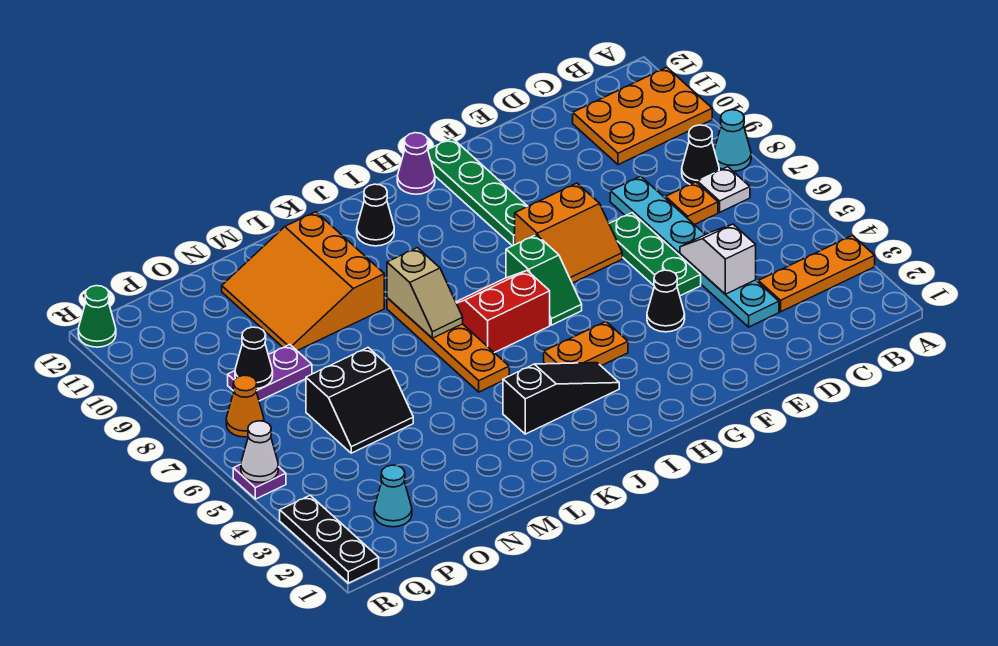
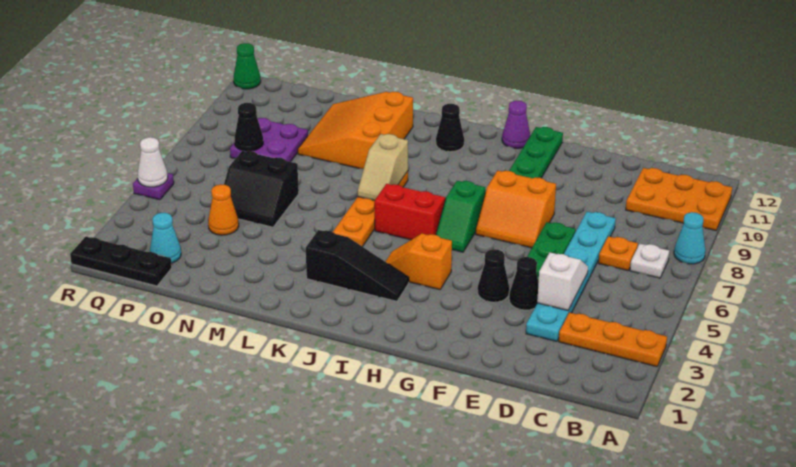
black 1x1 cone [682,125,719,184] -> black 1x1 cone moved to [509,257,539,310]
orange 1x2 plate [544,322,628,366] -> orange 1x2 slope [385,234,452,290]
purple 1x2 plate [228,344,312,401] -> purple 2x2 plate [230,118,308,162]
orange 1x1 cone [226,375,264,437] -> orange 1x1 cone moved to [208,184,239,235]
black 1x3 plate [280,496,379,583] -> black 1x3 plate turned to [70,237,172,286]

